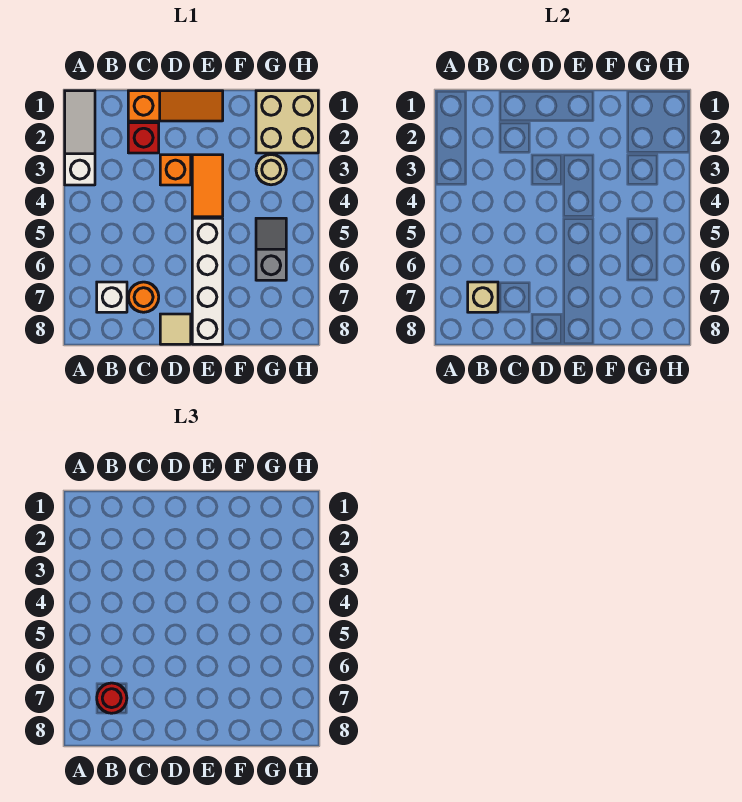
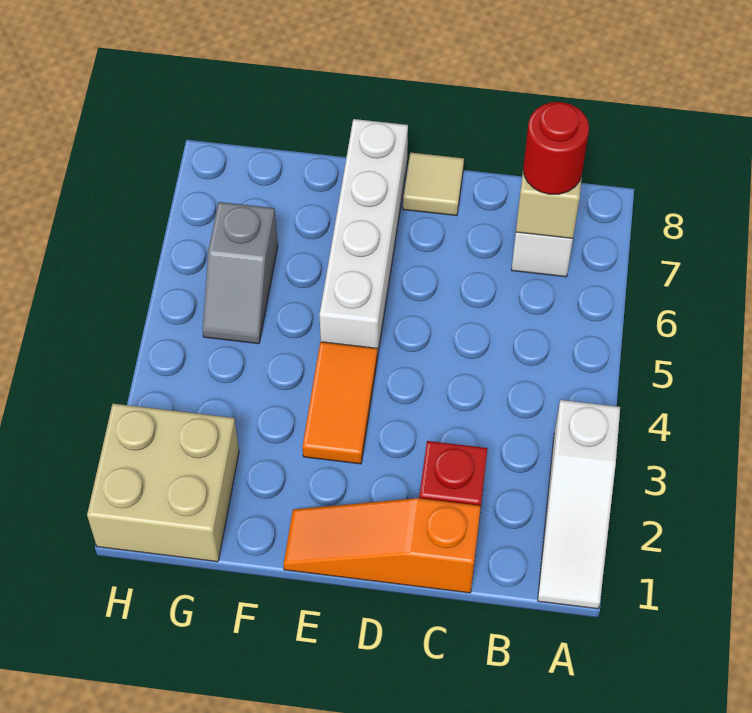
orange 1x1 round brick [129,282,159,312] -> none
orange 1x1 brick [160,155,191,185] -> none
tan 1x1 round brick [256,155,286,185] -> none

